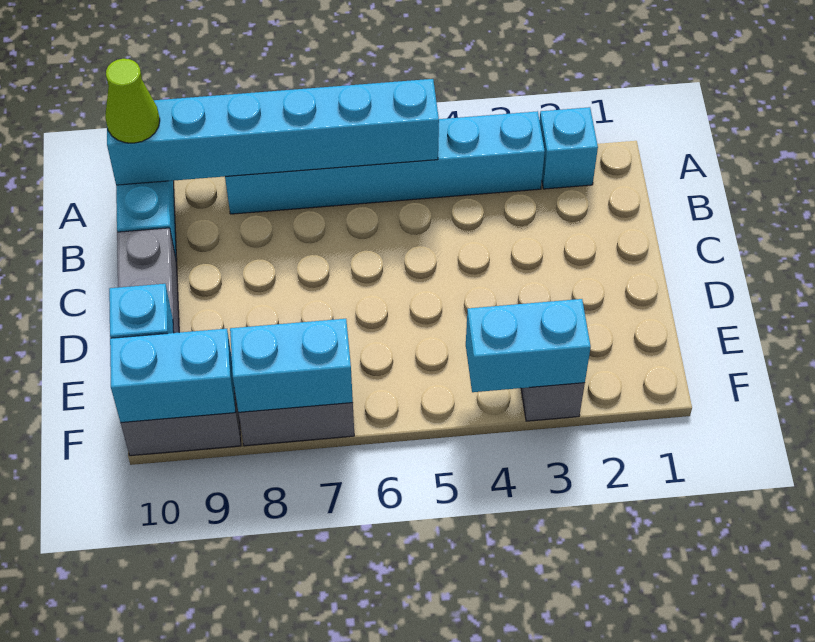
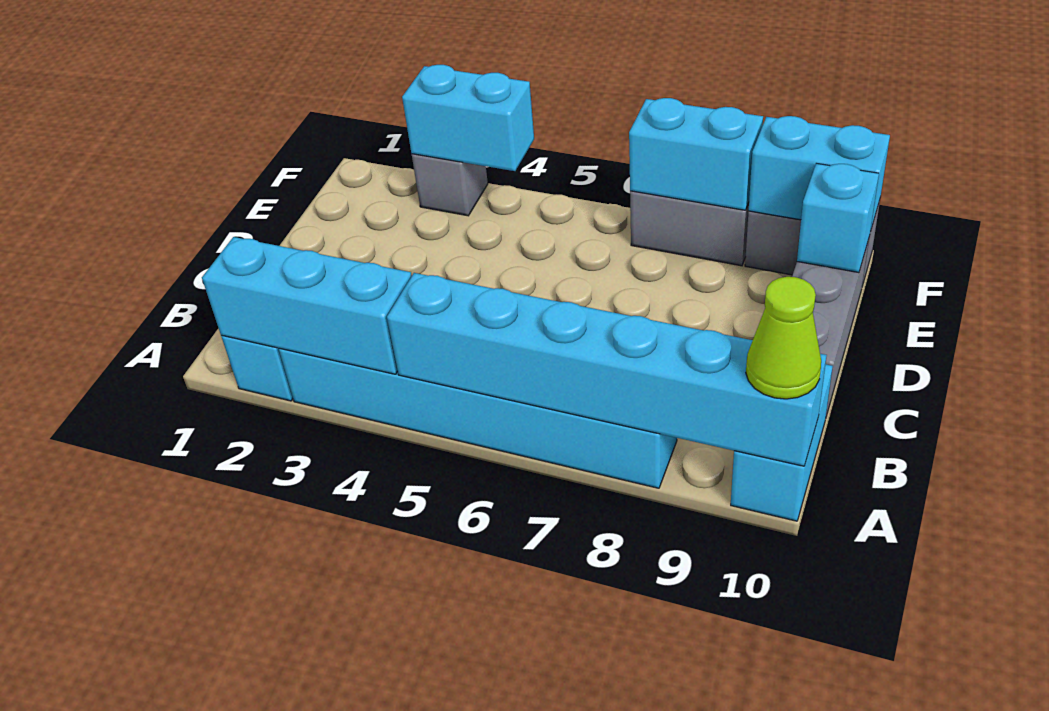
none -> cyan 1x3 brick [202,237,412,374]

